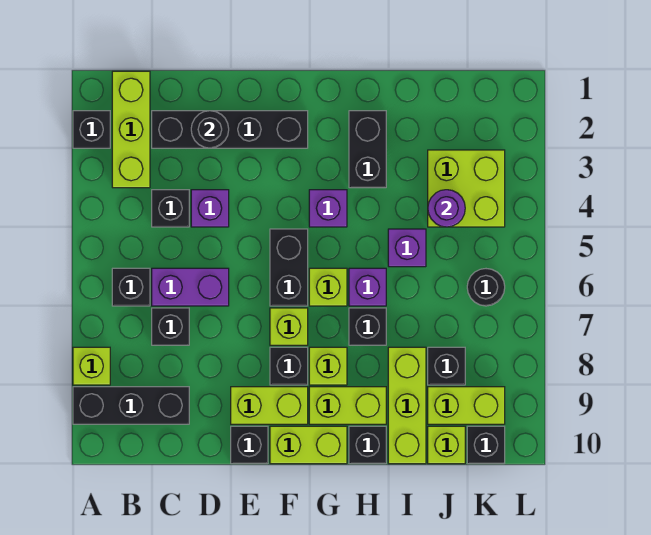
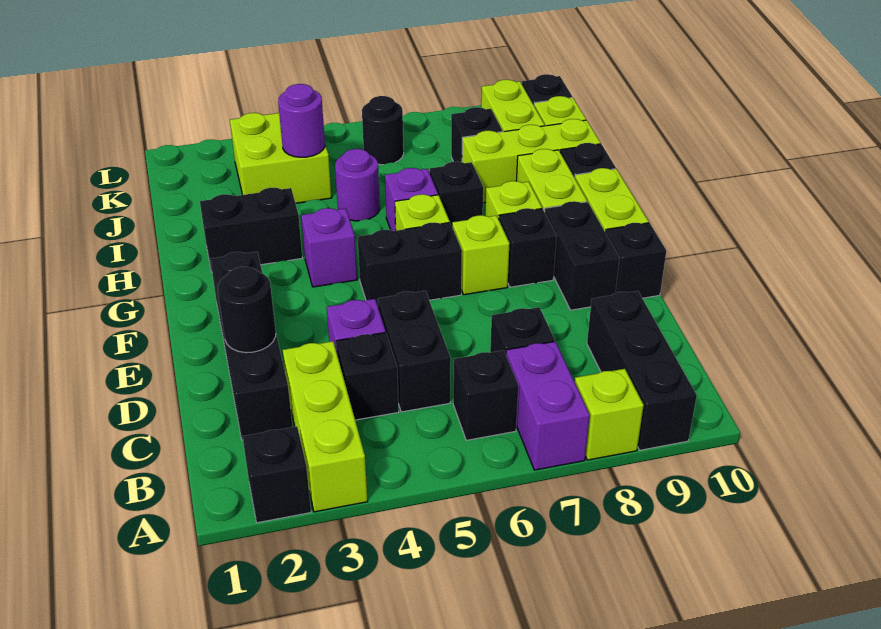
lime 1x3 brick [112,71,150,188] -> lime 1x3 brick turned to [283,341,368,512]
none -> black 1x2 brick [378,291,451,412]
purple 1x2 brick [152,268,229,306] -> purple 1x2 brick moved to [506,342,590,470]
lime 1x2 brick [231,387,308,424] -> black 1x2 brick [545,201,620,310]
purple 1x1 brick [388,229,426,267] -> purple 1x1 round brick [335,149,380,221]

